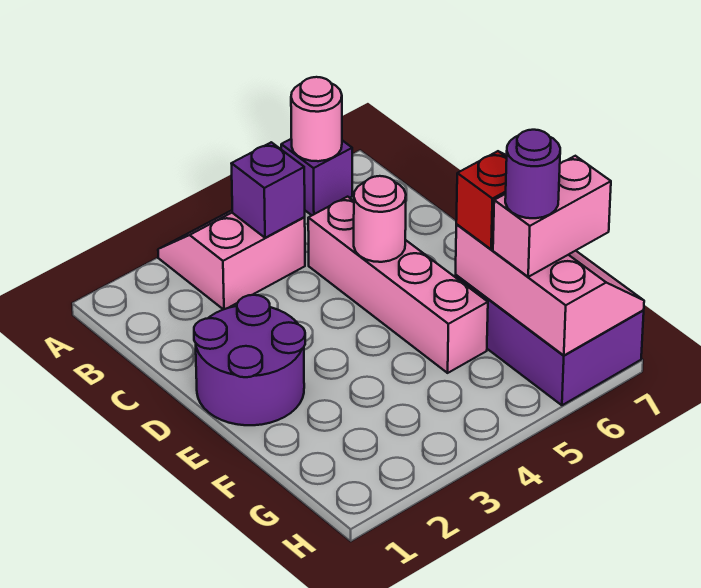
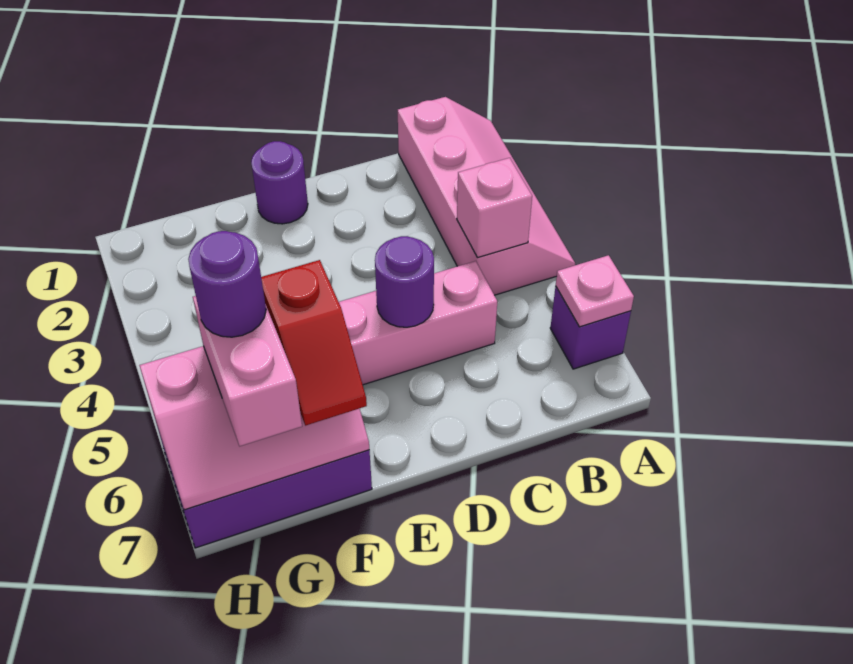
pink 2x2 slope [158,210,305,310] -> pink 2x4 slope [398,97,575,295]
pink 1x1 round brick [291,77,342,161] -> pink 1x1 plate [556,255,634,327]
purple 1x1 brick [231,142,305,238] -> pink 1x1 brick [457,158,532,258]
purple 2x2 round brick [194,295,305,425] -> purple 1x1 round brick [251,141,308,224]
pink 1x1 round brick [354,176,406,262] -> purple 1x1 round brick [375,236,434,327]

